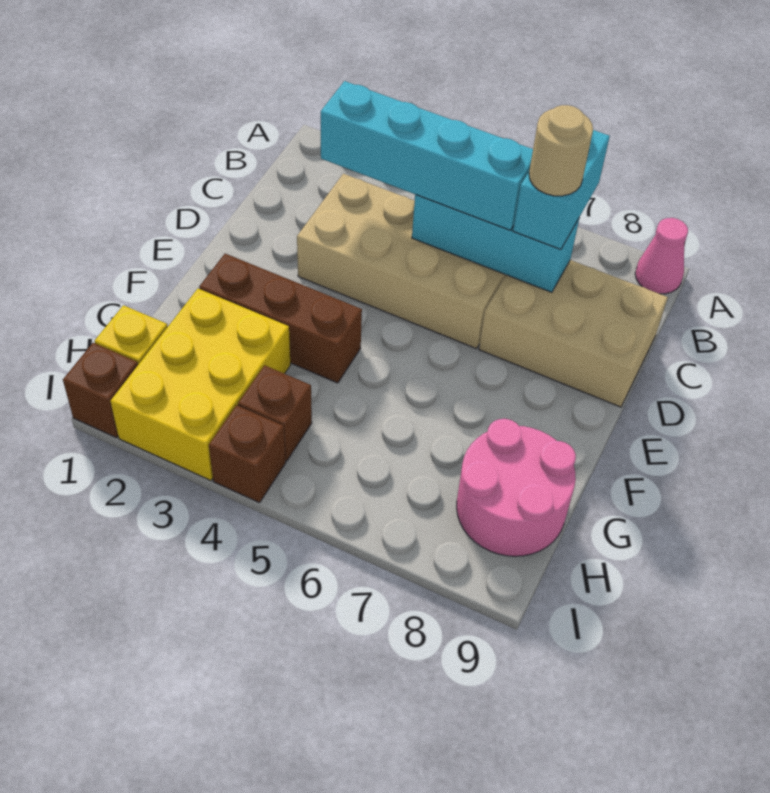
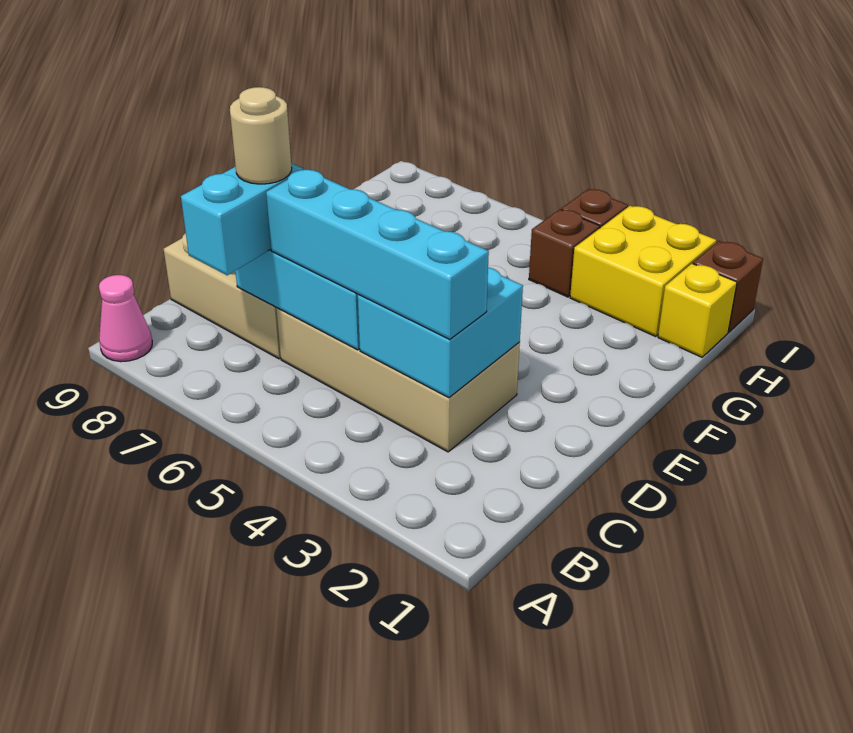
none -> cyan 2x2 brick [358,267,523,398]
brown 1x3 brick [199,254,362,383] -> none
yellow 2x3 brick [110,289,290,480] -> yellow 2x2 brick [570,206,716,336]
pink 2x2 round brick [457,419,576,556] -> none

